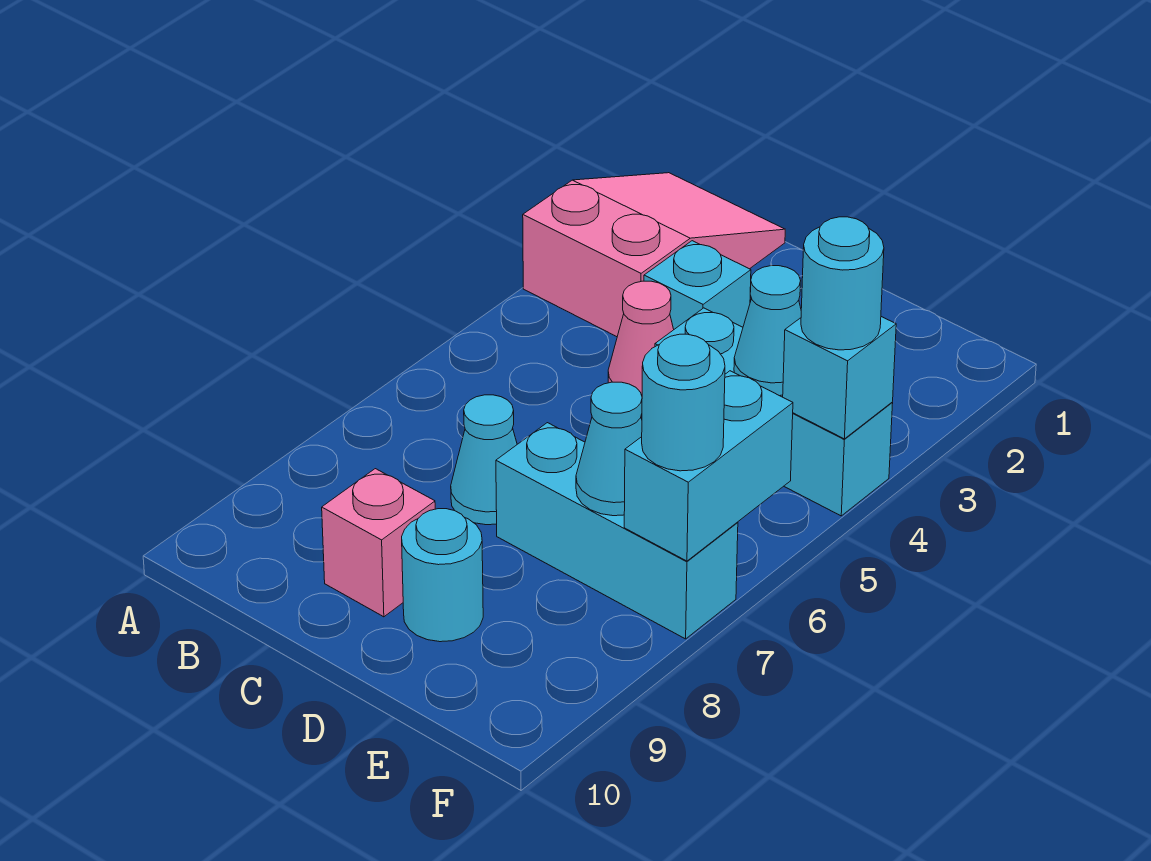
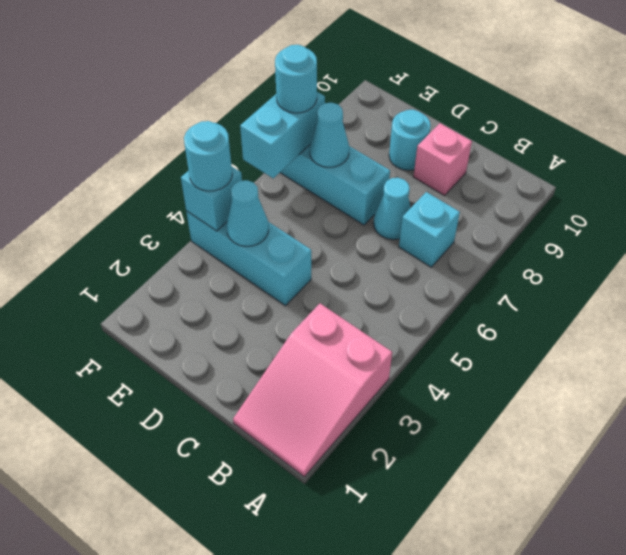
cyan 1x1 brick [644,241,751,329] -> cyan 1x1 brick moved to [399,192,460,267]
pink 1x1 cone [608,281,674,395] -> none

